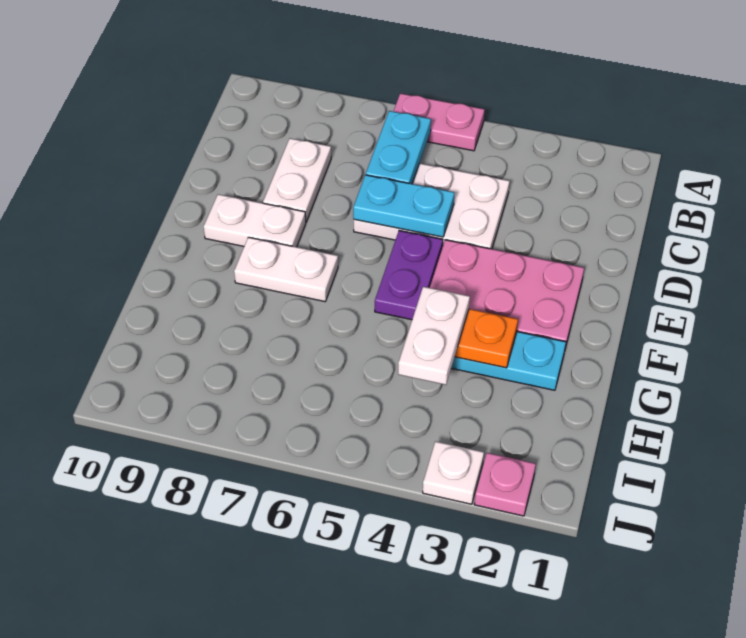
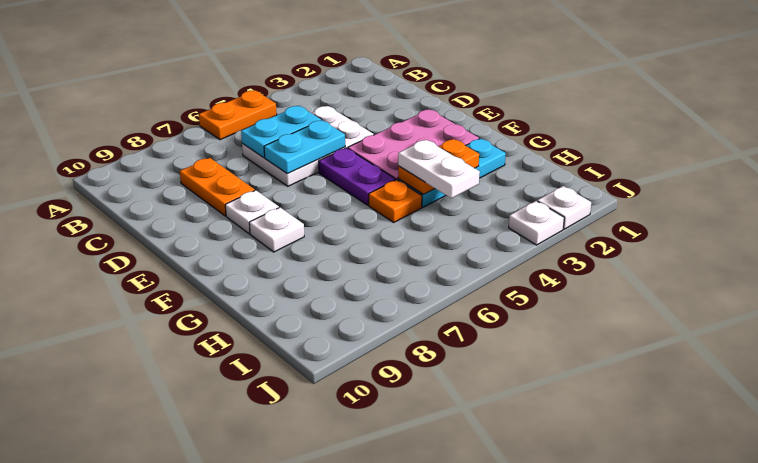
pink 1x2 plate [393,93,485,151] -> orange 1x2 plate [199,91,277,140]
cyan 1x2 plate [366,111,431,184] -> cyan 1x2 plate turned to [241,106,321,158]
white 1x2 plate [263,138,331,222] -> orange 1x2 plate [180,158,255,216]
white 1x2 plate [204,194,306,247] -> white 1x1 plate [225,190,279,234]
white 1x2 plate [234,237,338,302] -> white 1x1 plate [249,208,304,252]
none -> orange 1x1 plate [369,180,422,222]
pink 1x1 plate [474,453,536,516] -> white 1x1 plate [537,186,591,229]

